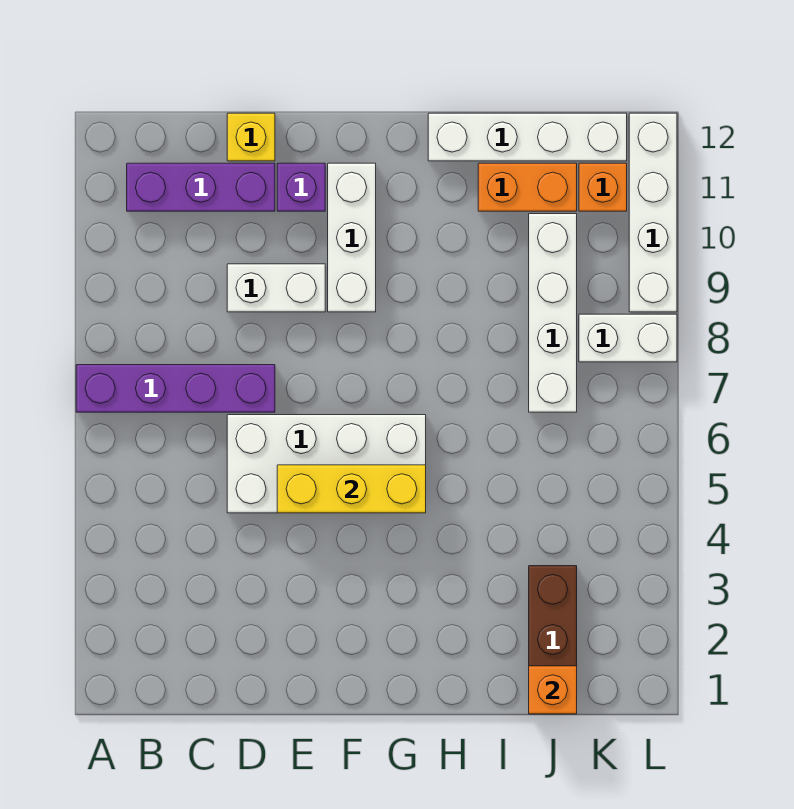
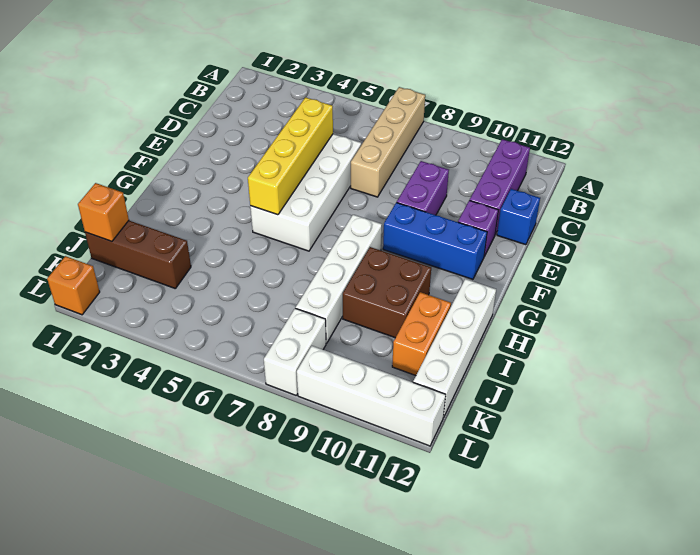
purple 1x4 brick [76,365,275,412] -> tan 1x4 brick [351,87,425,197]
white 1x2 brick [227,264,325,312] -> purple 1x2 brick [397,161,449,215]
yellow 1x1 brick [227,113,275,161] -> blue 1x1 brick [497,189,540,245]
yellow 1x3 brick [277,465,426,513] -> yellow 1x4 brick [248,97,333,215]
white 1x3 brick [328,163,376,312] -> blue 1x3 brick [383,203,487,279]
none -> brown 2x2 brick [343,247,431,338]
white 1x4 brick [529,214,577,412] -> white 1x4 brick turned to [296,215,382,343]
orange 1x1 brick [579,163,627,211] -> orange 1x1 brick moved to [47,256,100,315]

